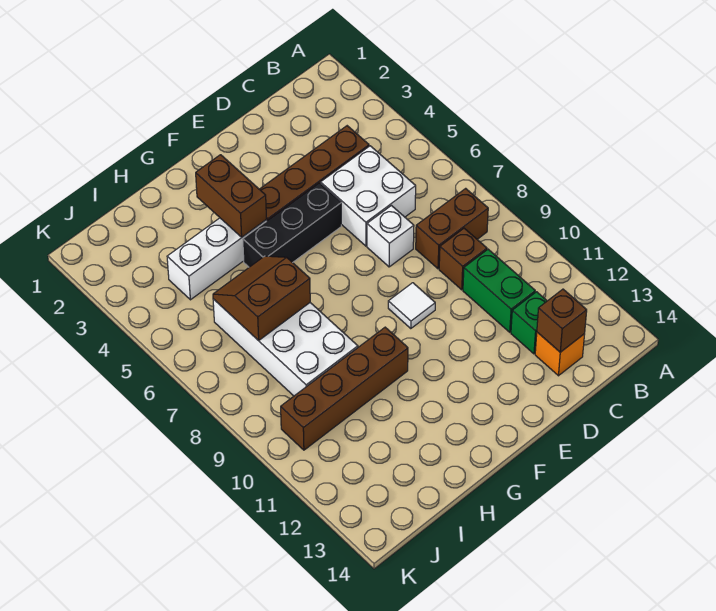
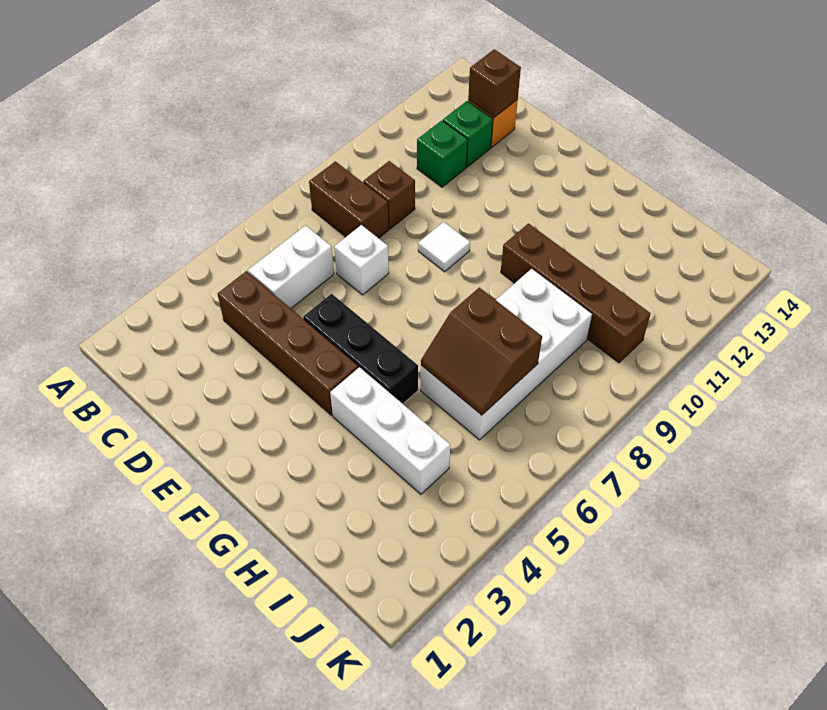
white 2x2 brick [321,146,416,246] -> white 1x2 brick [248,225,334,308]
green 1x2 brick [463,249,535,332] -> green 1x1 brick [417,120,468,187]
brown 1x2 brick [196,155,266,237] -> none

